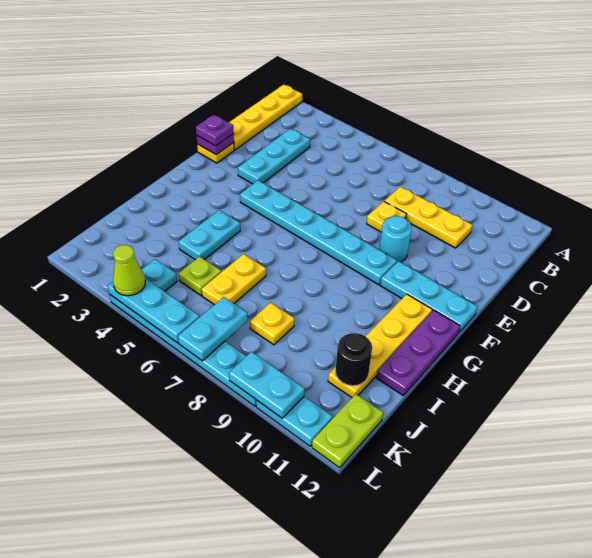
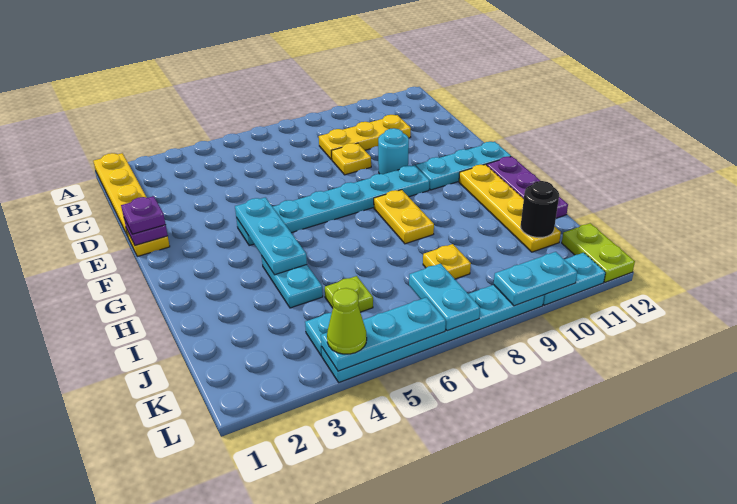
cyan 1x3 plate [238,129,310,184] -> cyan 1x3 plate moved to [235,197,307,275]
yellow 1x2 plate [202,254,266,305] -> yellow 1x2 plate moved to [374,190,434,244]

